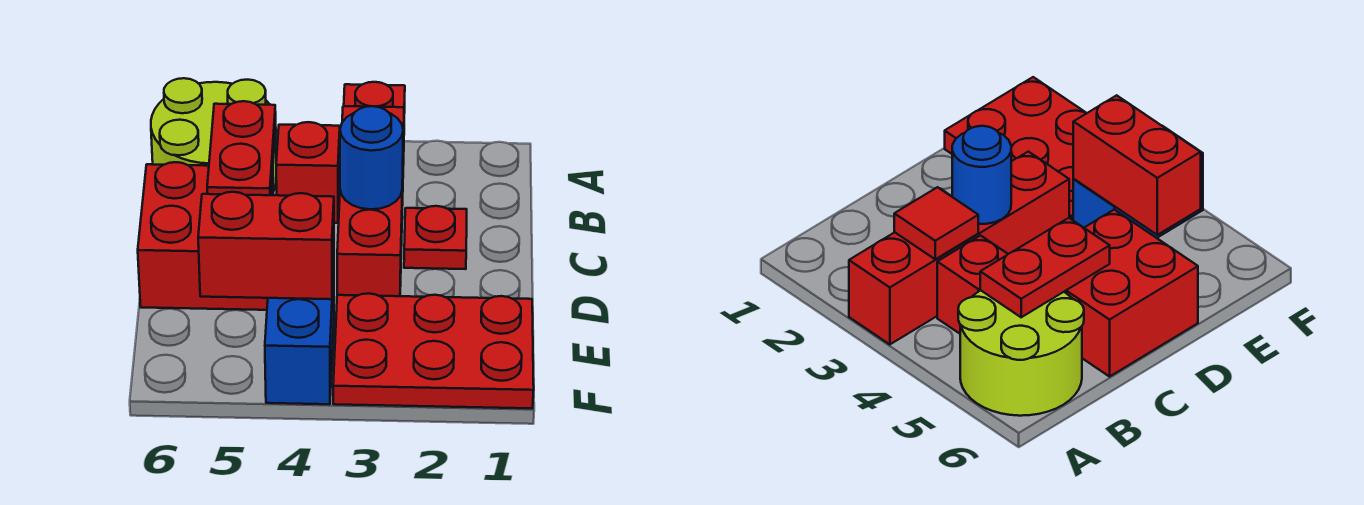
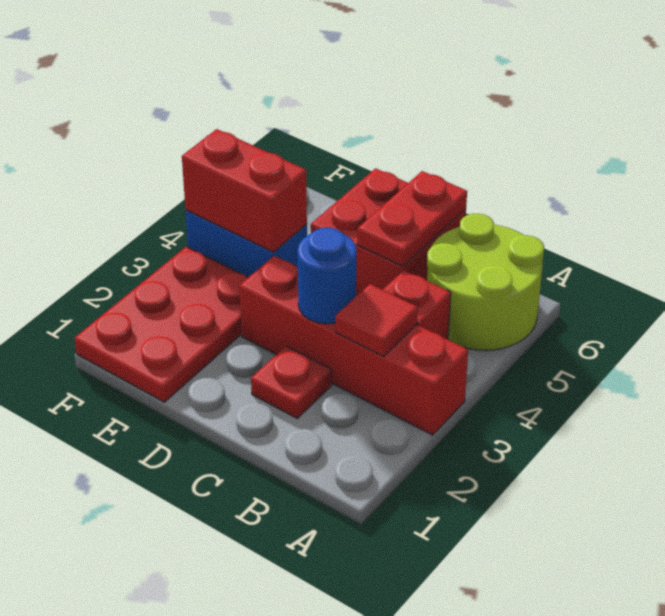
red 1x2 plate [207,101,276,195] -> red 1x2 plate turned to [357,171,467,267]
red 1x2 brick [198,192,334,299] -> red 1x2 brick turned to [182,129,307,252]

